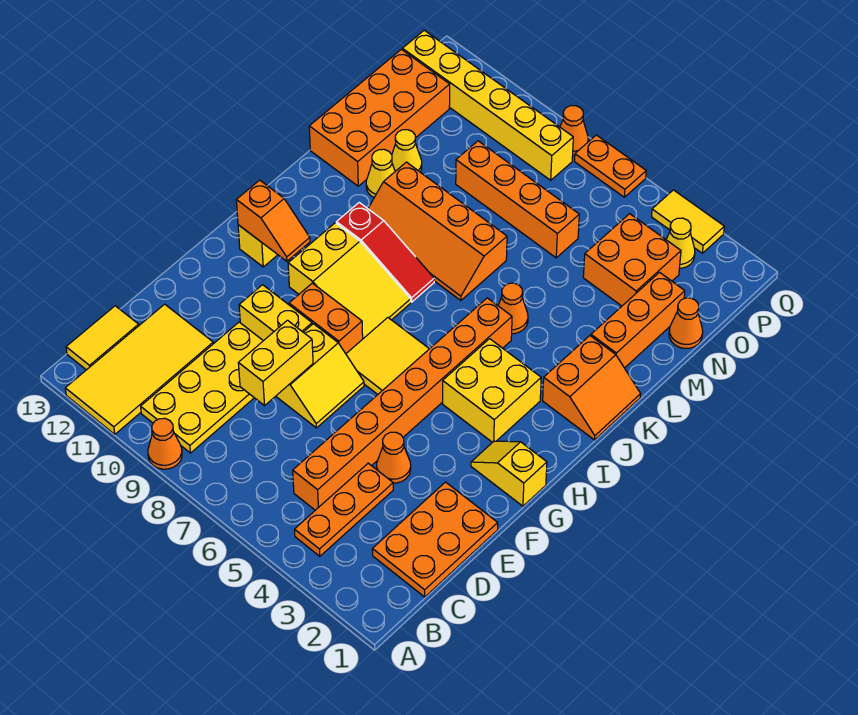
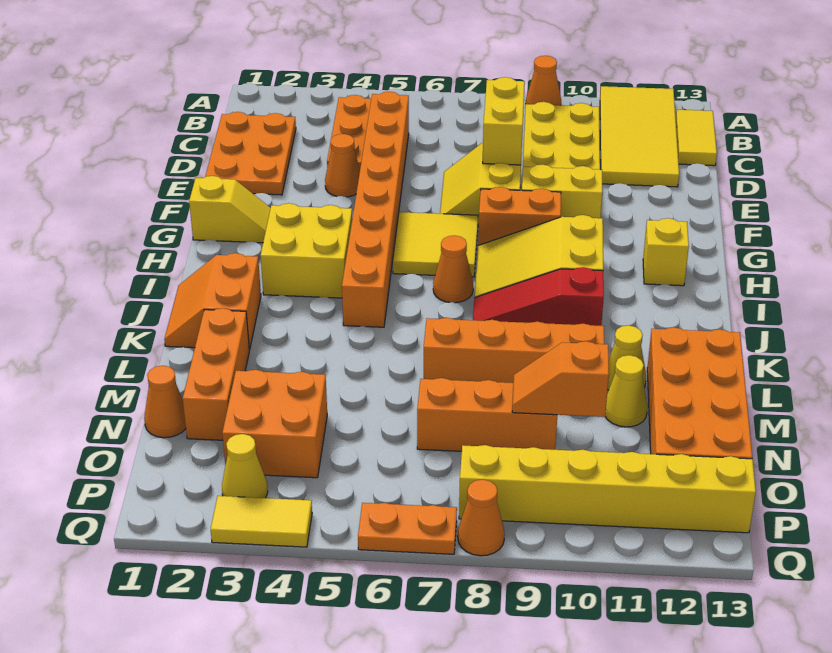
orange 1x2 slope [236,180,310,261] -> orange 1x2 slope moved to [512,341,609,417]
orange 1x1 cone [498,283,528,334] -> orange 1x1 cone moved to [433,236,473,303]
orange 1x4 brick [456,141,579,258] -> orange 1x3 brick [417,378,557,451]

